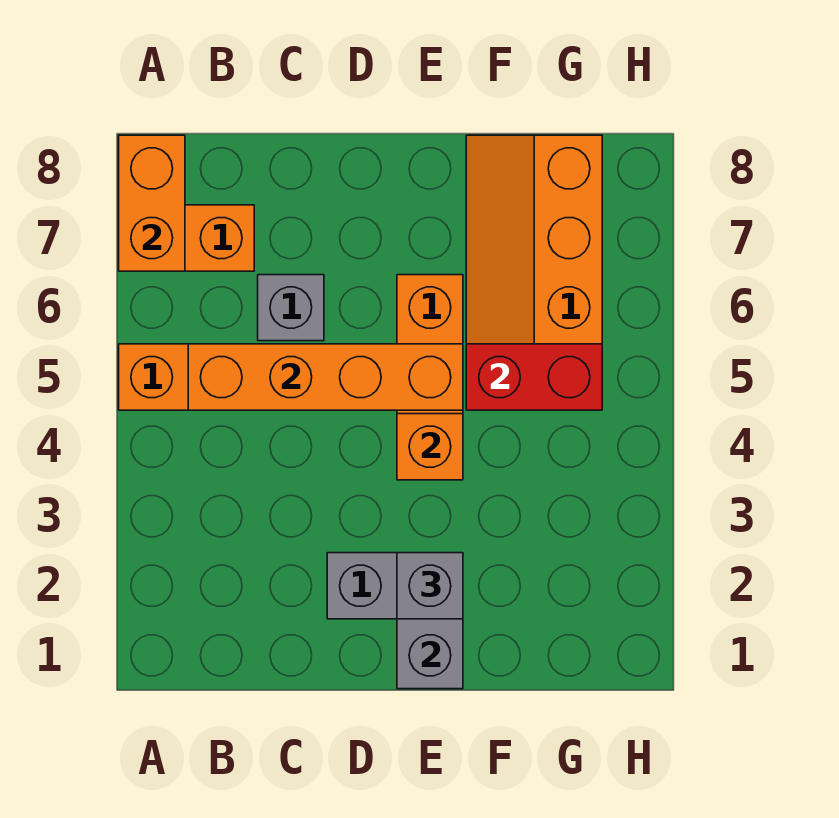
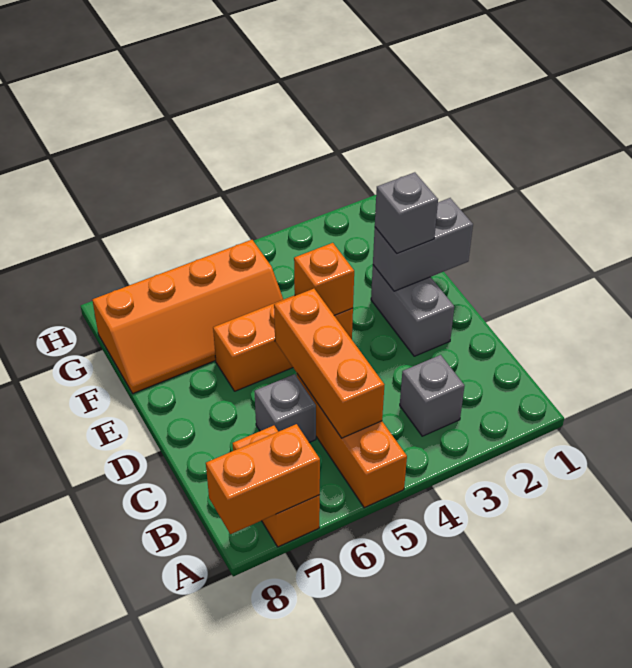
none -> grey 1x1 brick [400,355,465,436]
orange 1x4 brick [188,344,463,410] -> orange 1x3 brick [274,289,384,438]
red 1x2 brick [466,344,602,410] -> none

